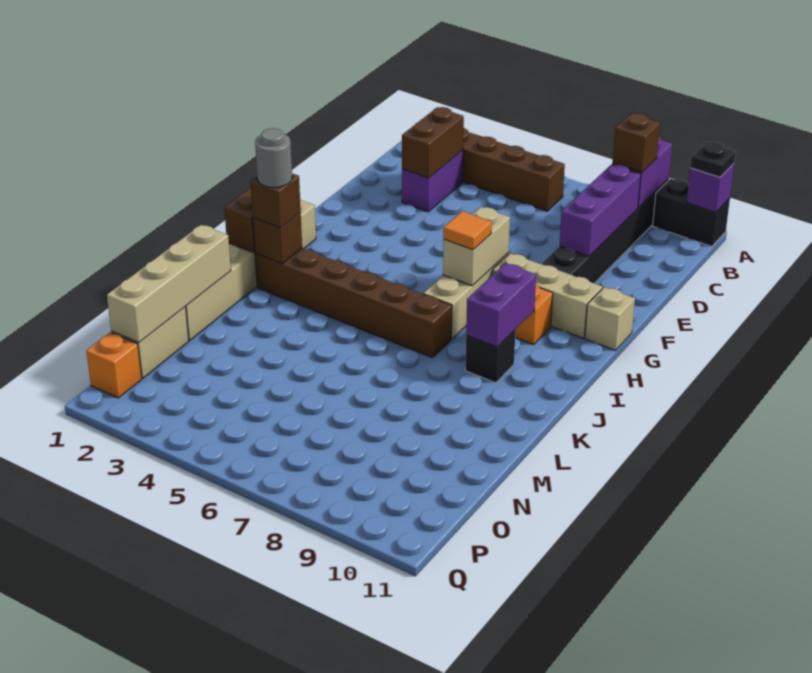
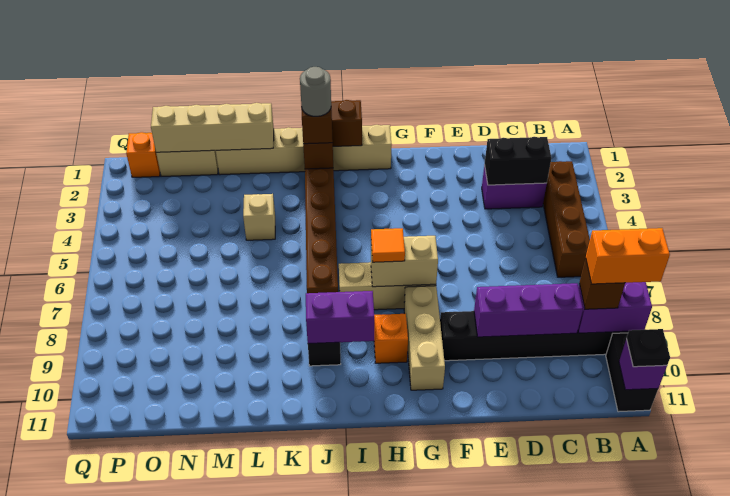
none -> orange 1x2 brick [586,228,670,284]
brown 1x2 brick [402,107,464,178] -> black 1x2 brick [485,137,551,185]
tan 1x1 brick [585,287,635,350] -> tan 1x1 brick moved to [243,194,275,240]

